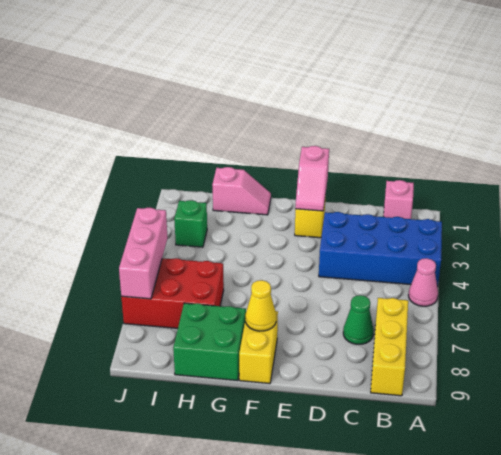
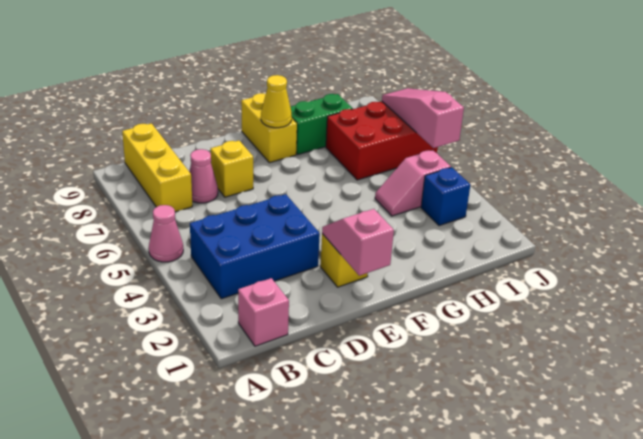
blue 2x4 brick [319,212,442,287] -> blue 2x3 brick [190,194,320,299]
green 1x1 cone [343,295,374,344] -> pink 1x1 cone [189,149,218,203]
none -> yellow 1x1 brick [210,141,253,197]
pink 1x2 slope [212,167,271,215] -> pink 1x2 slope moved to [375,150,451,216]
green 2x2 brick [173,303,246,381] -> green 1x2 brick [290,94,353,155]
green 1x1 brick [174,200,207,247] -> blue 1x1 brick [421,167,470,226]
pink 1x3 brick [119,208,168,299] -> pink 1x3 slope [382,88,464,148]

